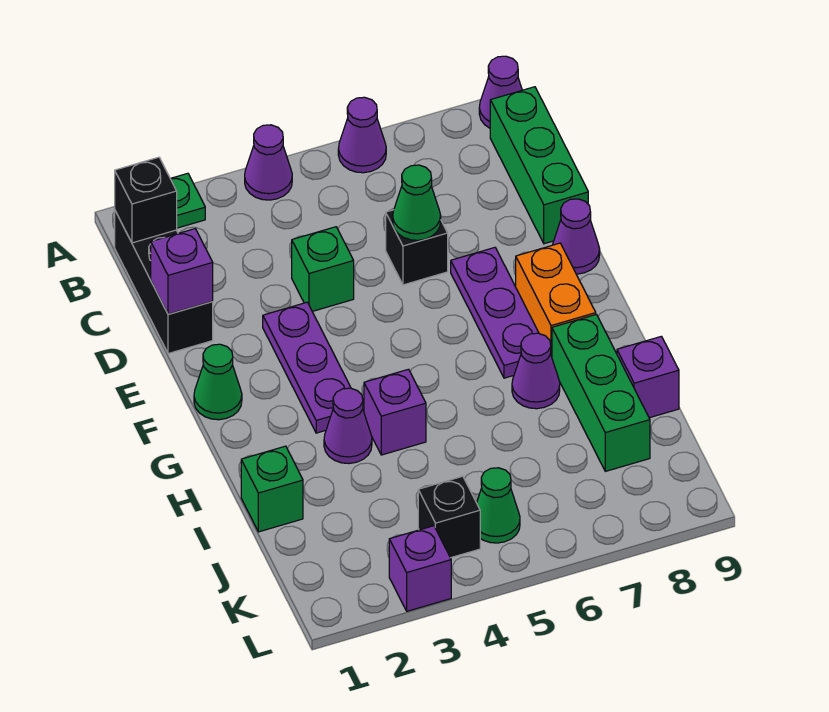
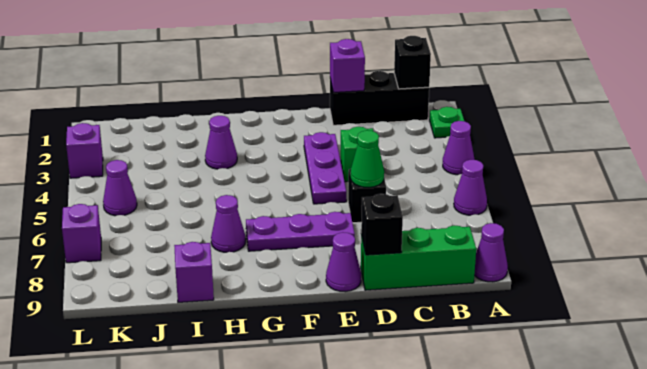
purple 1x3 plate [263,302,351,433] -> purple 1x3 plate turned to [304,132,346,204]
green 1x1 cone [194,344,242,420] -> none
orange 1x2 brick [516,243,596,357] -> none
purple 1x1 brick [364,369,426,455] -> purple 1x1 brick moved to [62,204,101,263]
green 1x3 brick [552,314,650,471] -> none
green 1x1 brick [241,446,303,532] -> none
black 1x1 brick [418,476,480,558] -> black 1x1 brick moved to [361,194,403,255]
green 1x1 cone [477,468,520,543] -> purple 1x1 cone [103,160,137,216]

